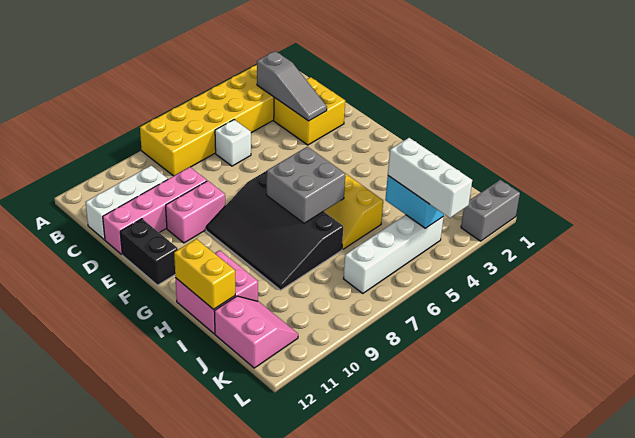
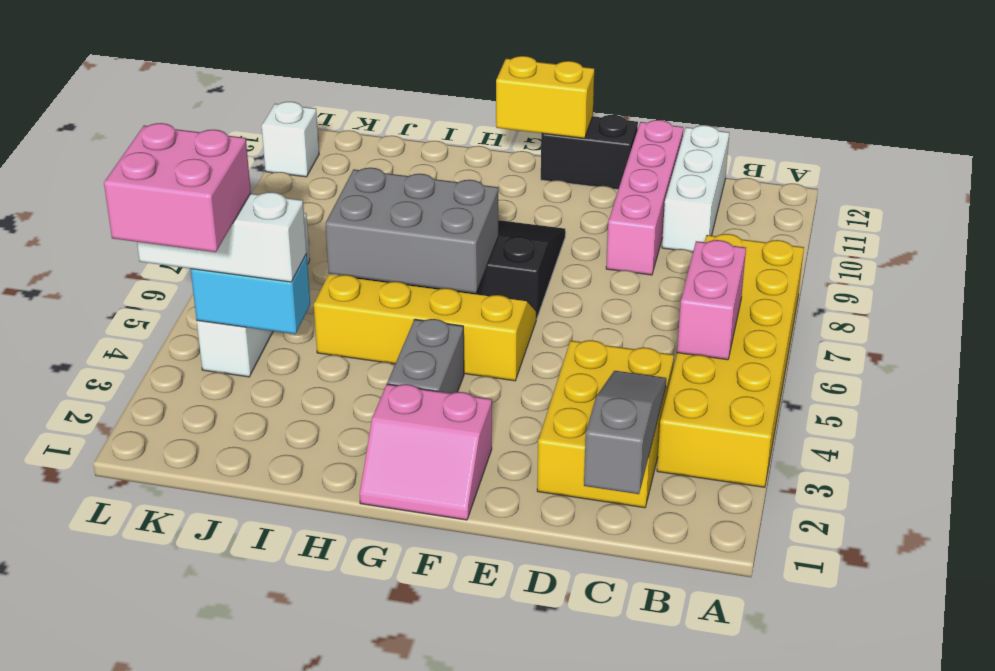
grey 1x3 slope [257,51,327,121] -> grey 1x3 slope turned to [584,371,666,494]
yellow 2x2 brick [274,77,345,145] -> yellow 2x3 brick [537,340,674,508]
white 1x1 brick [215,120,251,166] -> white 1x1 brick moved to [262,102,319,177]
pink 1x2 brick [166,181,225,243] -> pink 1x2 brick moved to [677,240,746,360]
grey 2x2 brick [267,147,345,223] -> grey 2x3 brick [325,168,498,293]
pink 2x2 brick [176,251,258,334] -> pink 2x2 brick moved to [104,123,251,252]
yellow 1x2 brick [174,239,235,310] -> yellow 1x2 brick moved to [496,56,594,138]
pink 2x2 slope [214,296,298,368] -> pink 2x2 slope moved to [360,384,492,520]
grey 1x2 brick [461,180,520,241] -> grey 1x2 brick moved to [387,319,464,393]

